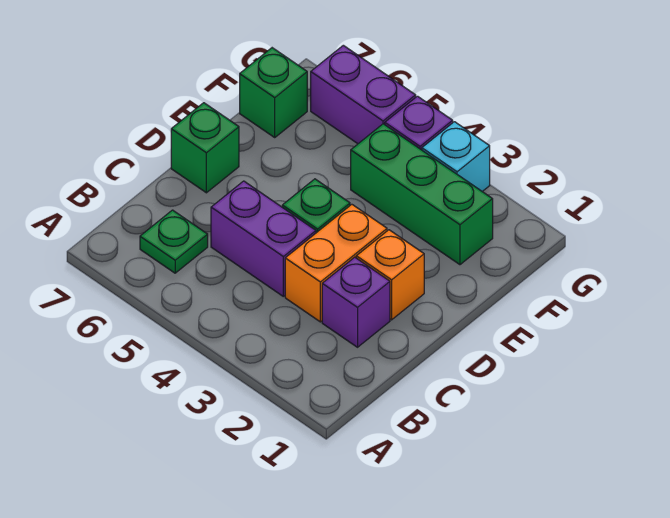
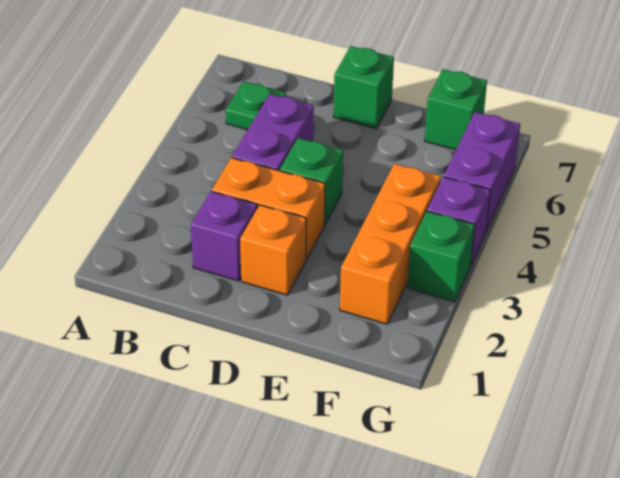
green 1x3 brick [351,124,493,265] -> orange 1x3 brick [340,164,441,324]
cyan 1x1 brick [422,122,490,192] -> green 1x1 brick [407,211,475,302]

